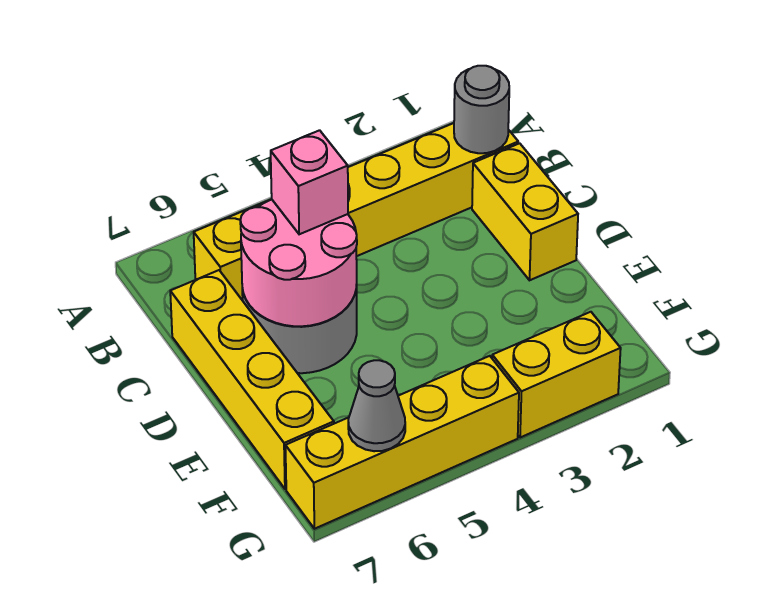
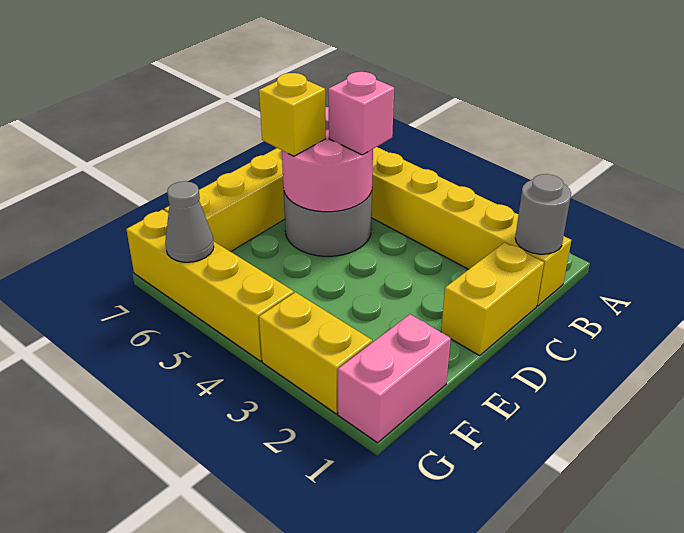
none -> yellow 1x1 brick [259,73,326,156]
none -> pink 1x2 brick [338,314,451,443]

